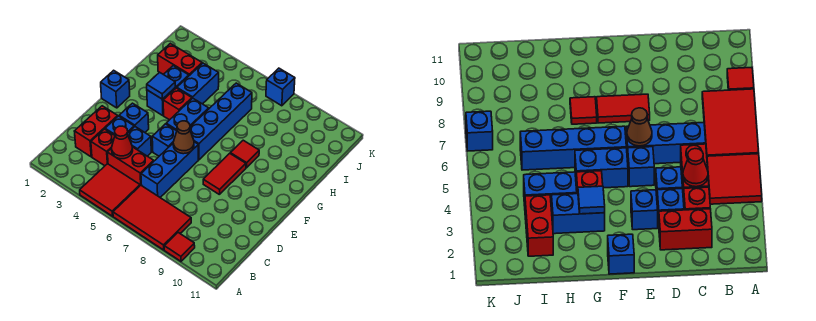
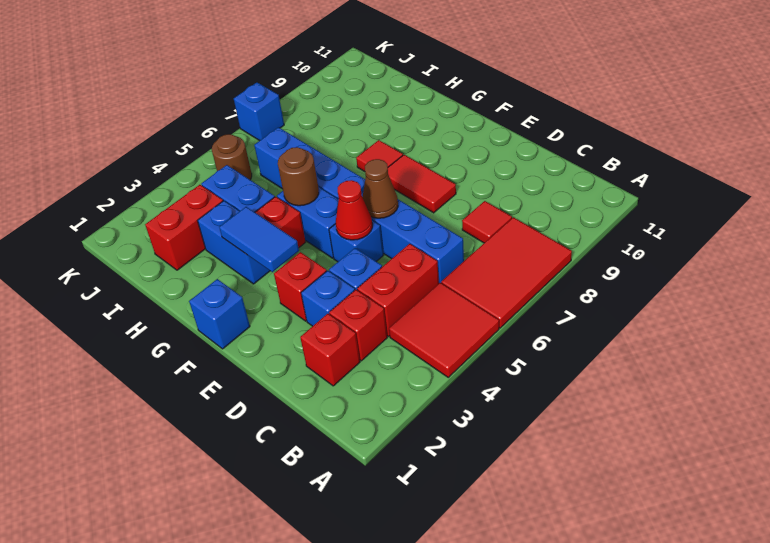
red 1x1 tile [164,233,195,261] -> red 1x1 tile moved to [462,201,512,243]
red 1x2 brick [74,106,118,157] -> red 1x1 brick [300,314,360,386]
red 1x1 cone [112,126,133,159] -> red 1x1 cone moved to [336,180,372,240]
blue 1x1 brick [119,103,149,132] -> red 1x1 brick [274,252,327,321]
blue 1x1 tile [147,72,175,99] -> blue 1x2 tile [219,207,299,272]
none -> brown 1x1 round brick [278,147,319,206]
none -> brown 1x1 round brick [212,134,252,180]

